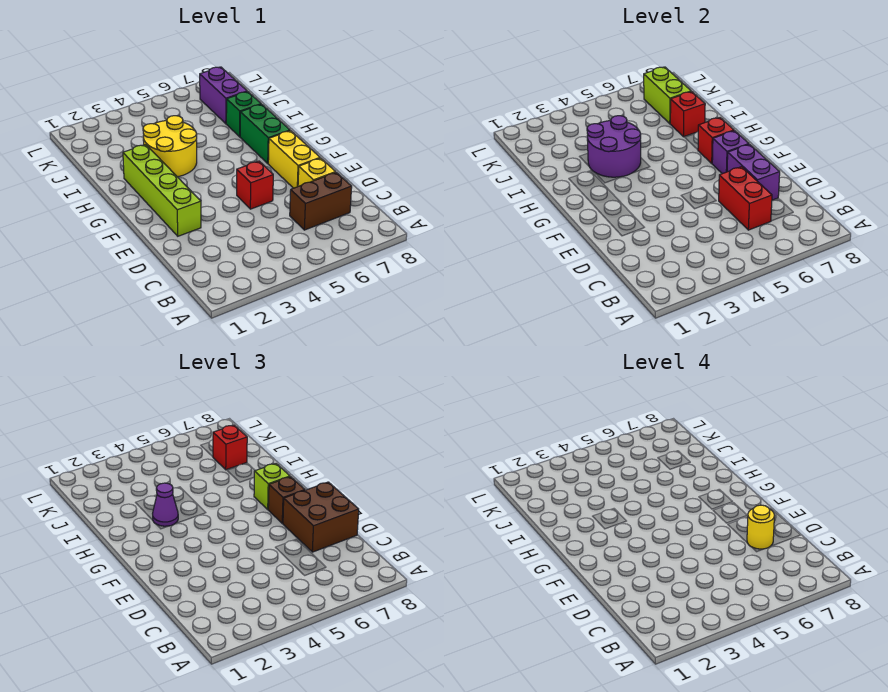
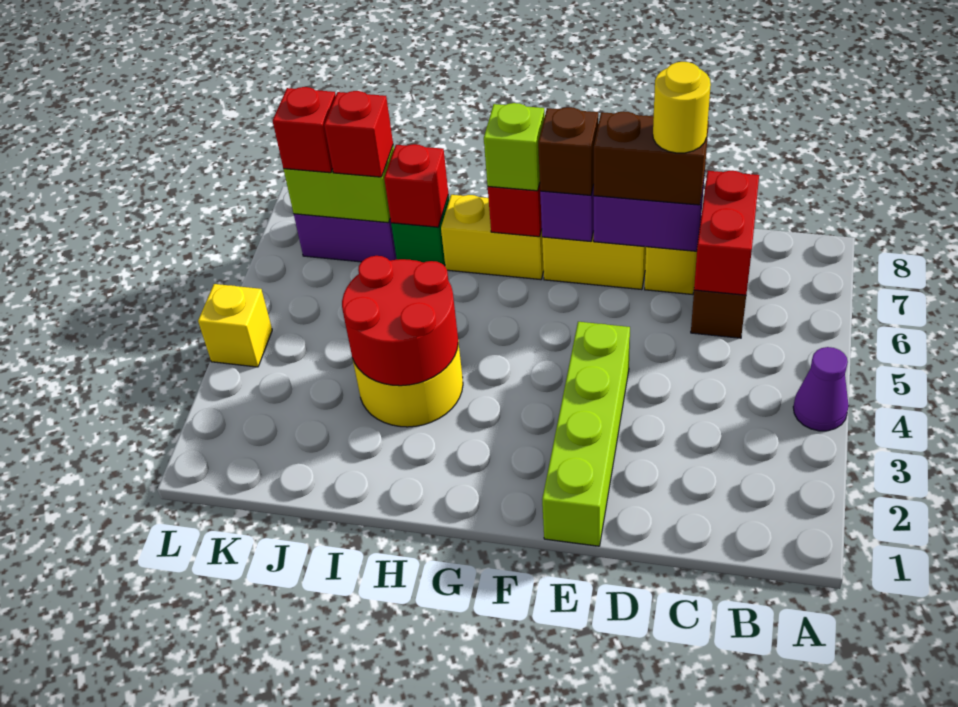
red 1x2 brick [719,167,772,230] -> red 1x2 brick turned to [694,171,759,295]
brown 2x2 brick [283,482,359,552] -> brown 1x2 brick [594,111,709,205]
lime 1x4 brick [123,145,201,236] -> lime 1x4 brick turned to [542,322,630,546]
red 1x1 brick [237,161,273,209] -> red 1x1 brick moved to [273,87,336,173]
green 1x2 brick [240,104,290,163] -> yellow 1x2 brick [441,195,544,280]
purple 2x2 round brick [587,116,641,177] -> red 2x2 round brick [342,256,458,386]
purple 1x1 cone [153,483,178,526] -> purple 1x1 cone moved to [793,347,849,431]
none -> yellow 1x1 brick [198,284,272,367]

